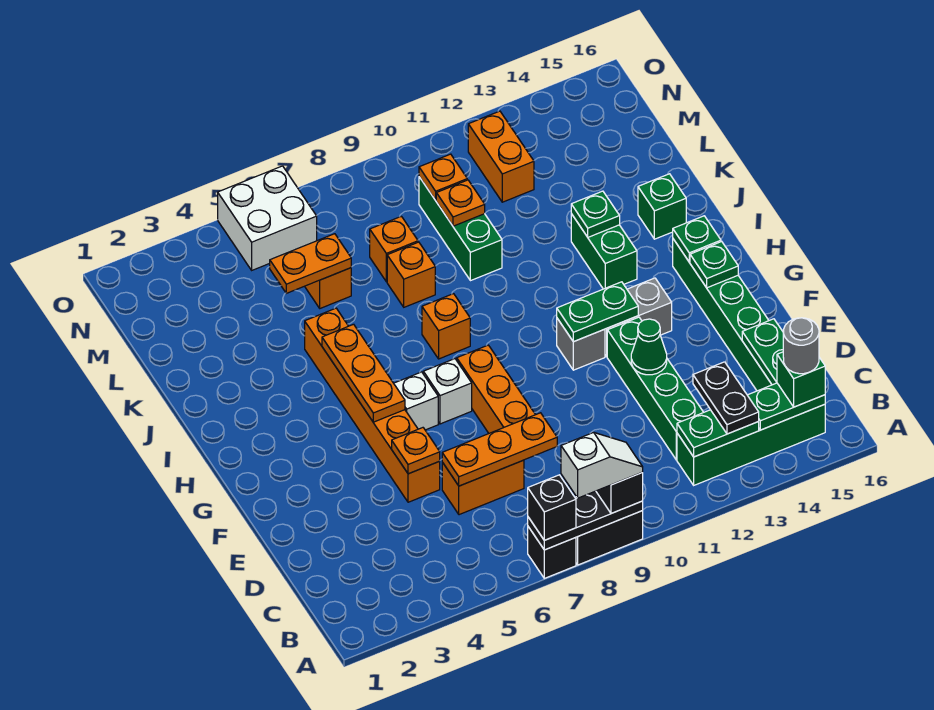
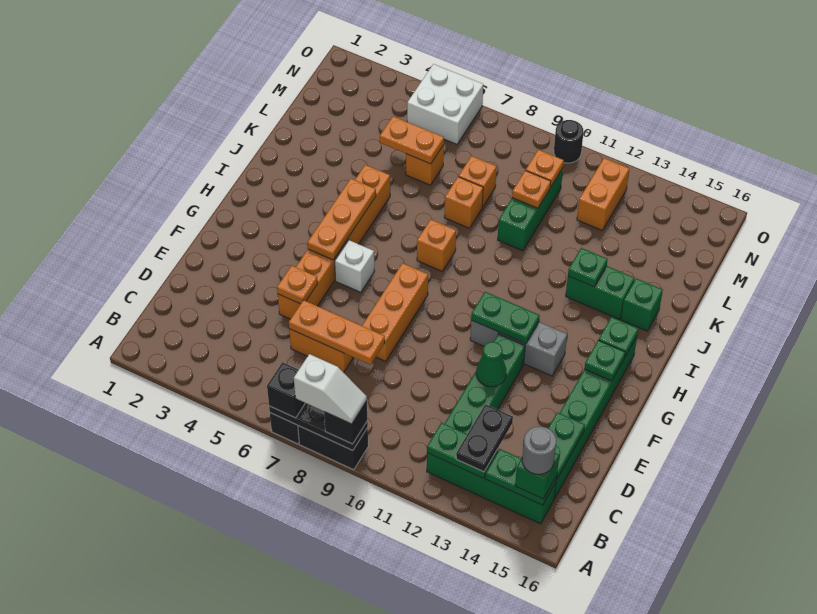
white 1x1 brick [423,359,472,424] -> none
green 1x2 brick [571,214,637,289] -> green 1x2 brick turned to [566,266,635,319]
none -> black 1x1 round brick [554,120,583,163]

